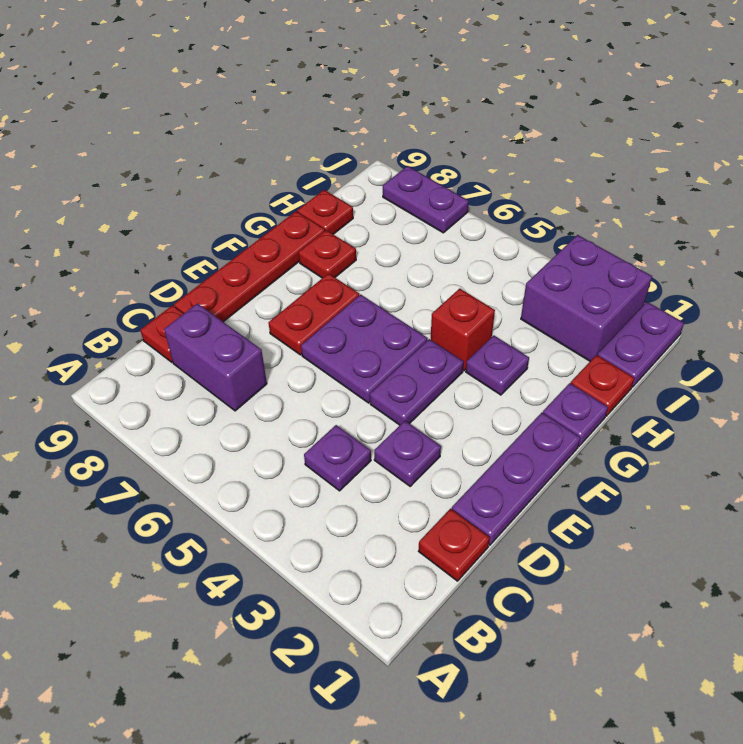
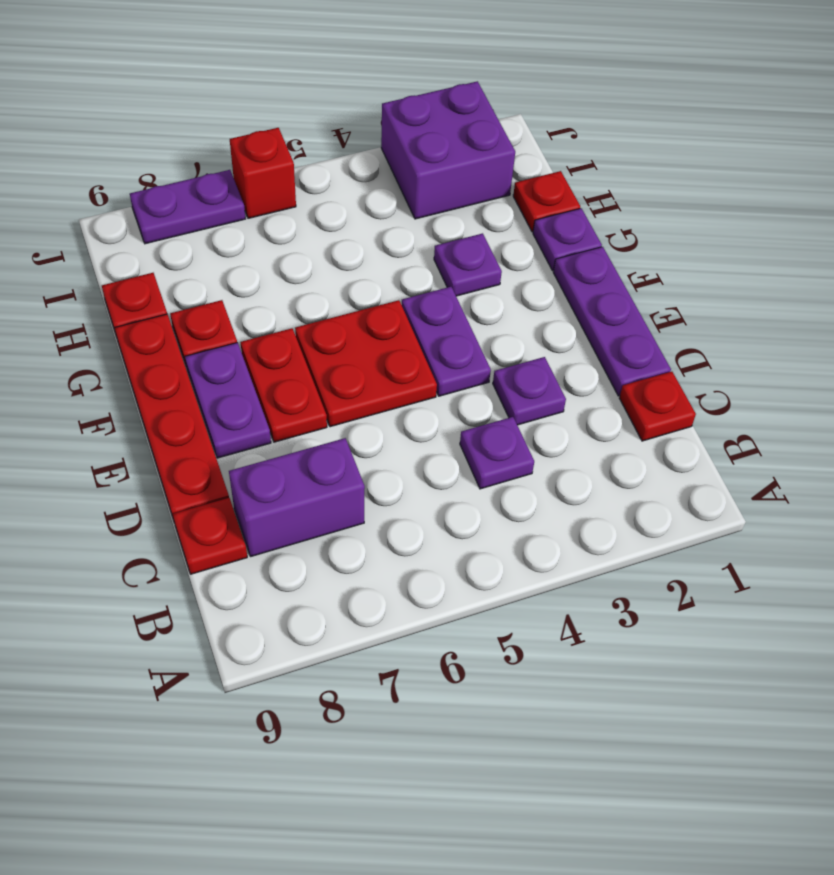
purple 2x2 plate [301,295,428,403] -> red 2x2 plate [295,300,437,427]
red 1x1 brick [431,289,495,371] -> red 1x1 brick moved to [230,128,296,218]
purple 1x2 plate [598,302,684,387] -> purple 1x2 plate moved to [185,343,271,458]

